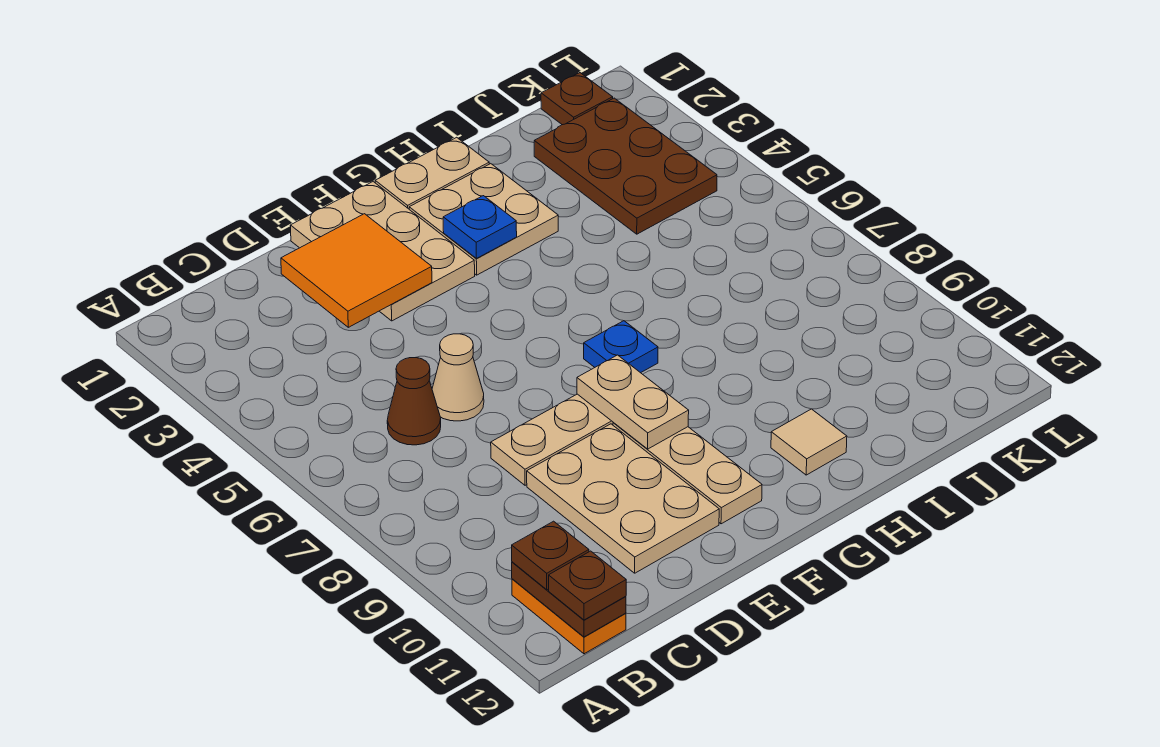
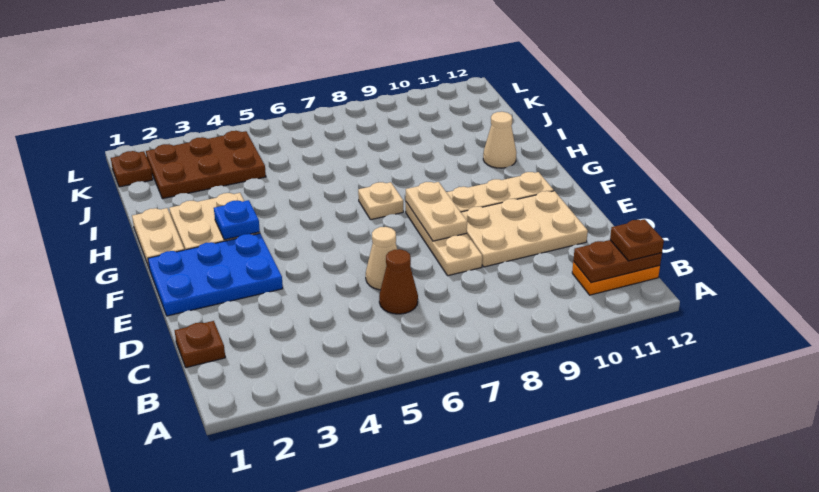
brown 1x1 plate [512,521,589,590] -> brown 1x1 plate moved to [175,321,225,368]
orange 2x2 tile [281,214,432,327] -> none
tan 2x3 plate [290,182,475,321] -> blue 2x3 plate [148,234,283,316]
tan 1x2 plate [577,355,689,449] -> tan 1x2 plate turned to [406,182,467,241]
blue 1x1 plate [584,321,658,373] -> tan 1x1 plate [358,182,403,220]
tan 1x1 tile [771,409,847,475] -> tan 1x1 cone [483,112,516,168]

